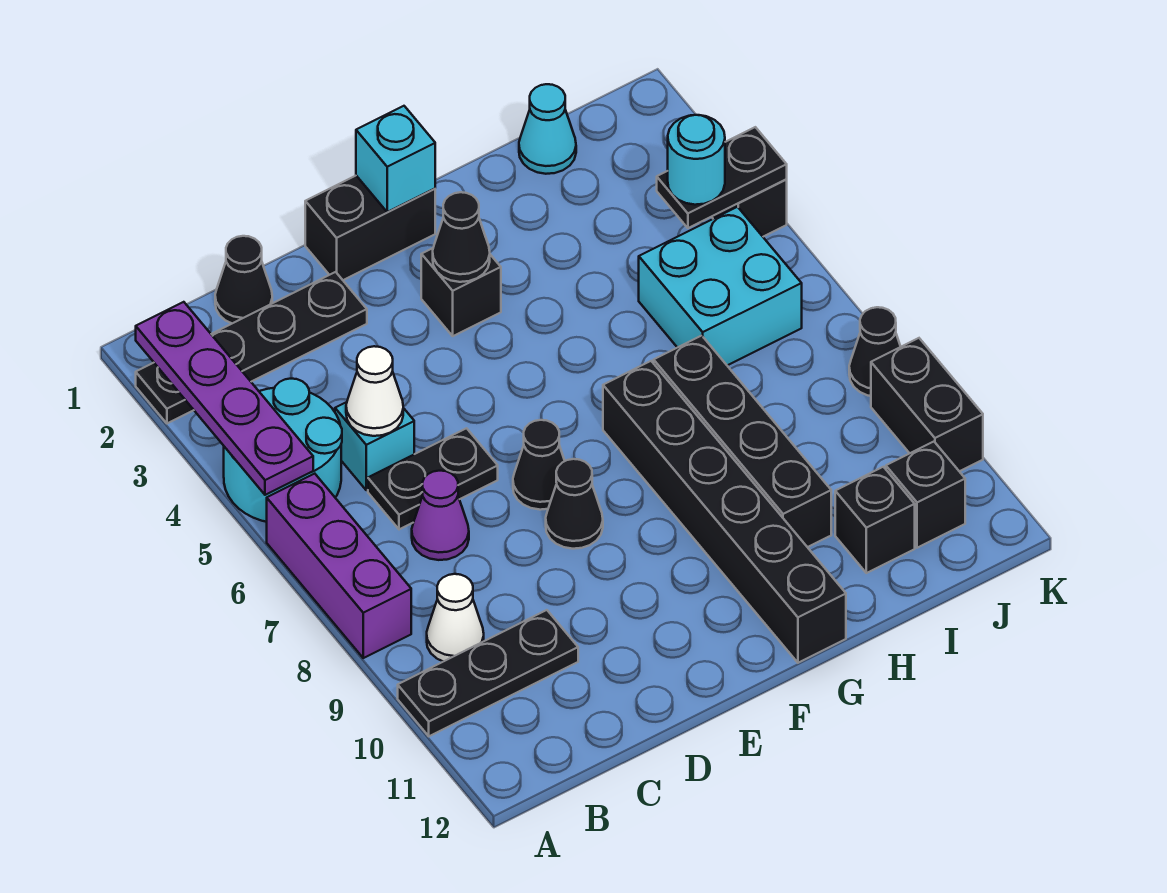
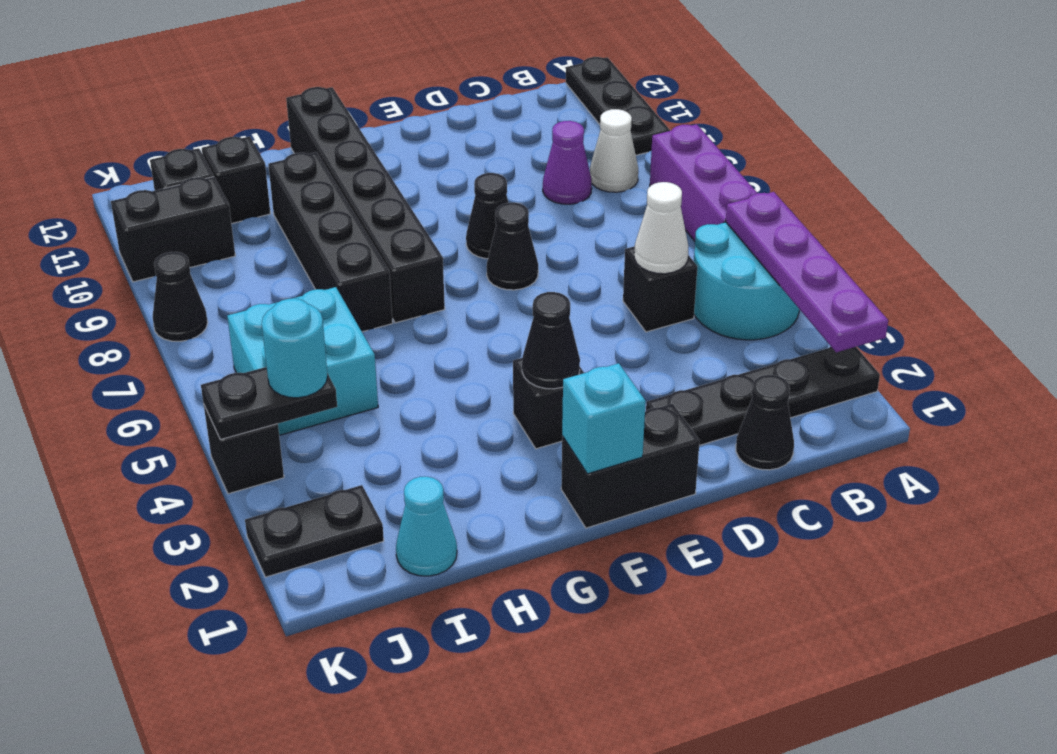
black 1x3 plate [398,610,578,736] -> black 1x3 plate turned to [566,57,670,155]
cyan 1x1 brick [335,402,414,490] -> black 1x1 brick [623,246,697,332]
black 1x2 plate [368,428,498,529] -> black 1x2 plate moved to [245,485,384,577]
purple 1x1 cone [412,471,469,560] -> purple 1x1 cone moved to [543,121,592,204]
black 1x2 brick [871,338,983,471] -> black 1x2 brick turned to [111,177,235,282]

